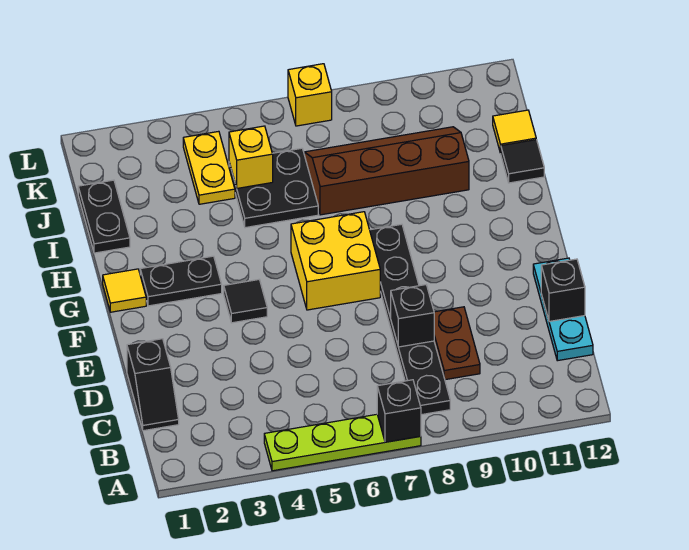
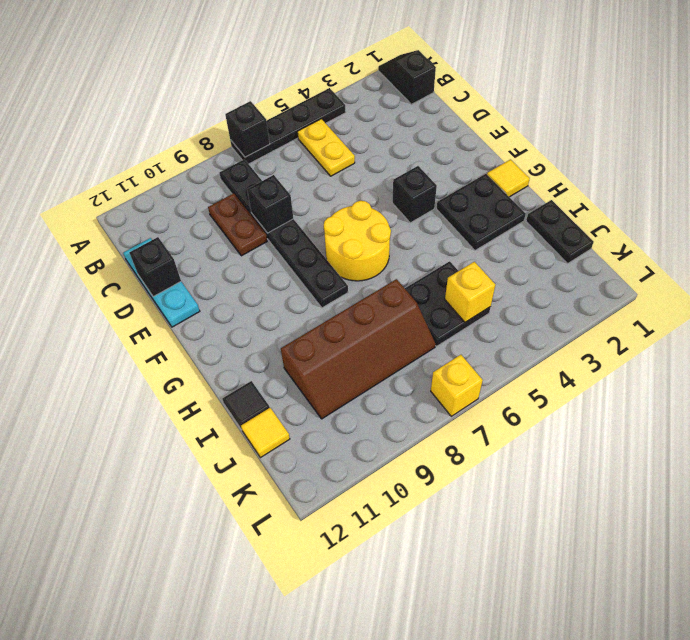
lime 1x4 plate [264,414,421,471] -> black 1x4 plate [230,88,346,164]
black 1x2 slope [127,339,179,431] -> black 1x2 slope moved to [378,50,436,104]
black 1x1 tile [224,280,267,323] -> black 1x1 brick [392,166,437,223]
yellow 2x2 brick [291,212,380,310] -> yellow 2x2 round brick [324,201,391,281]
black 1x2 plate [140,256,222,306] -> black 2x2 plate [437,174,526,250]
yellow 1x2 plate [183,131,235,204] -> yellow 1x2 plate moved to [298,119,355,176]

